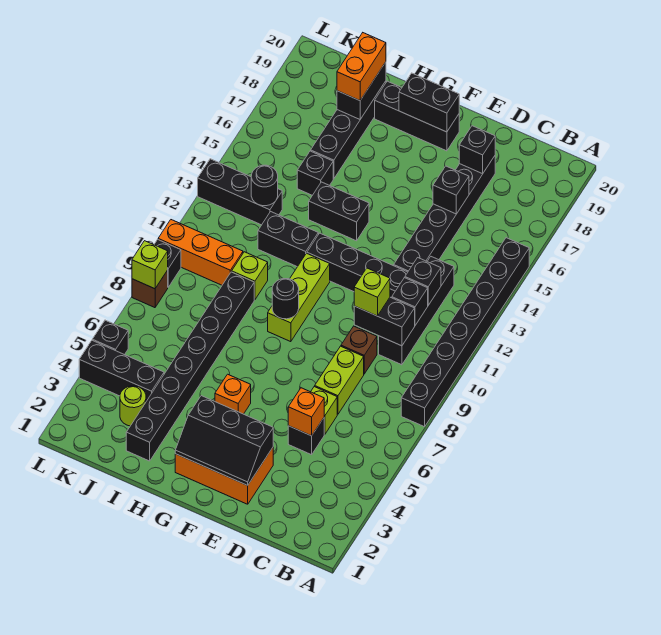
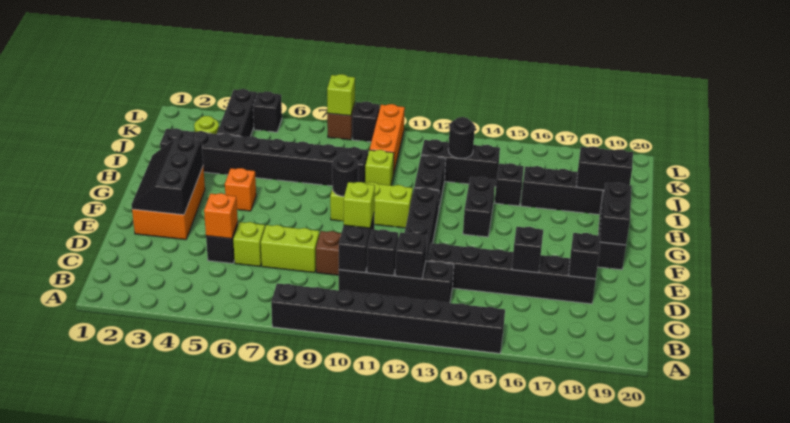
orange 1x2 brick [337,33,386,101] -> none
black 1x3 brick [198,159,282,225] -> black 1x3 brick turned to [421,139,500,187]

